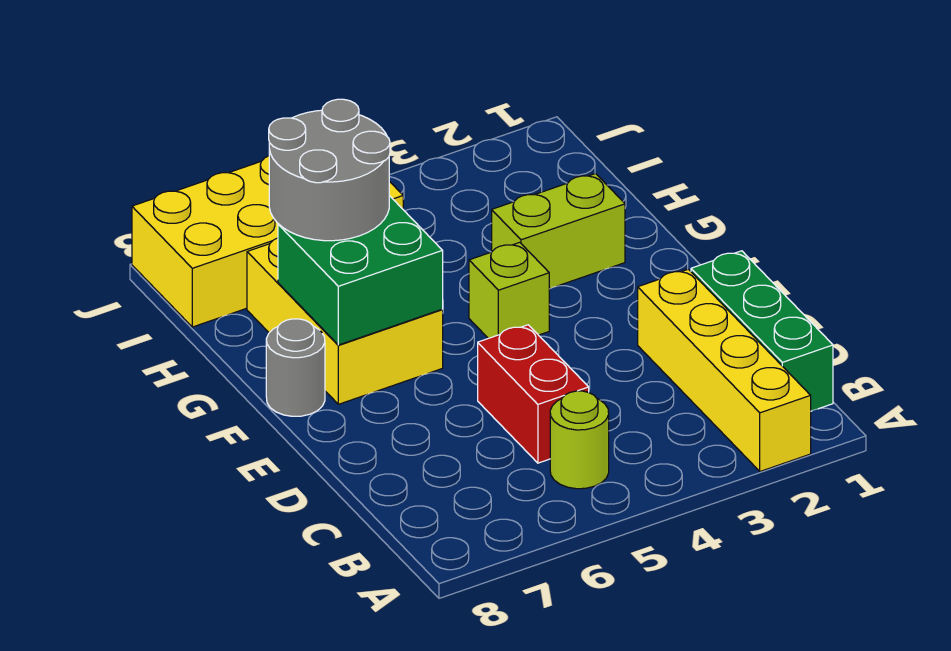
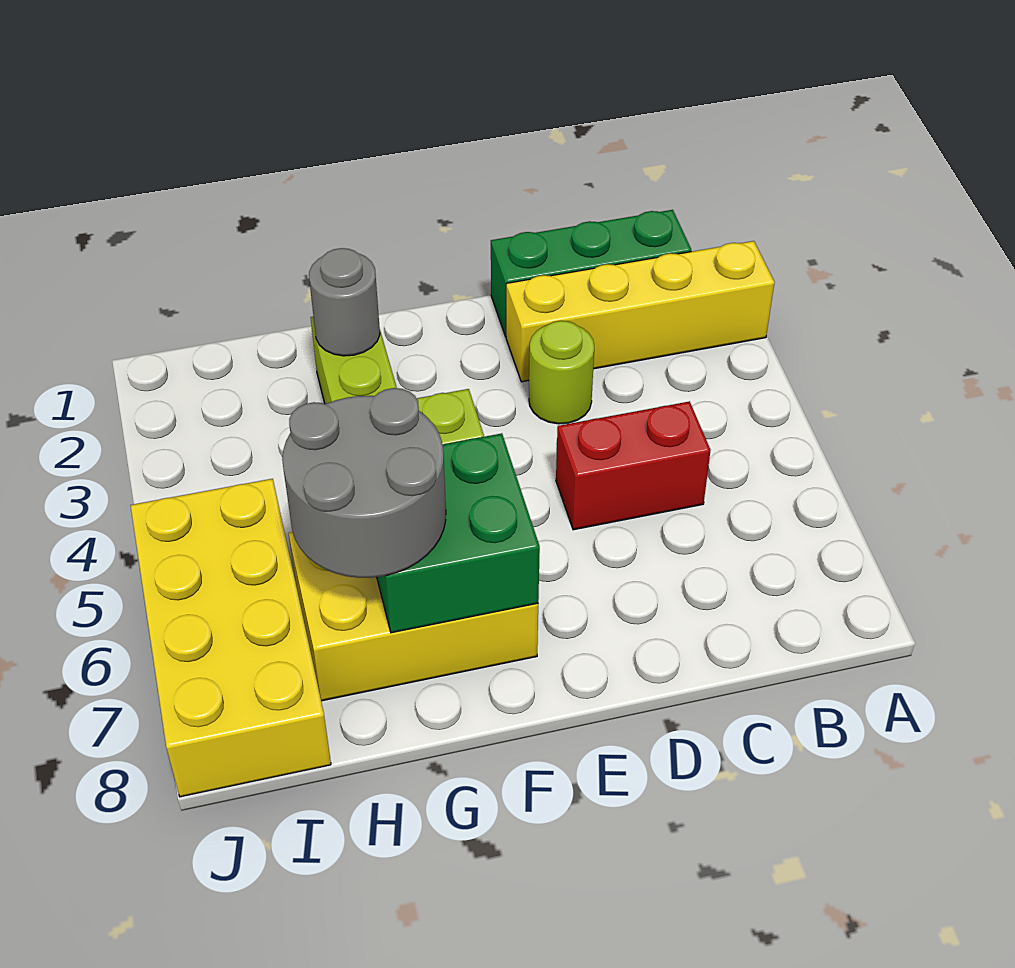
lime 1x1 round brick [550,391,609,489] -> lime 1x1 round brick moved to [529,321,594,424]
grey 1x1 round brick [266,319,325,416] -> grey 1x1 round brick moved to [309,248,380,356]

